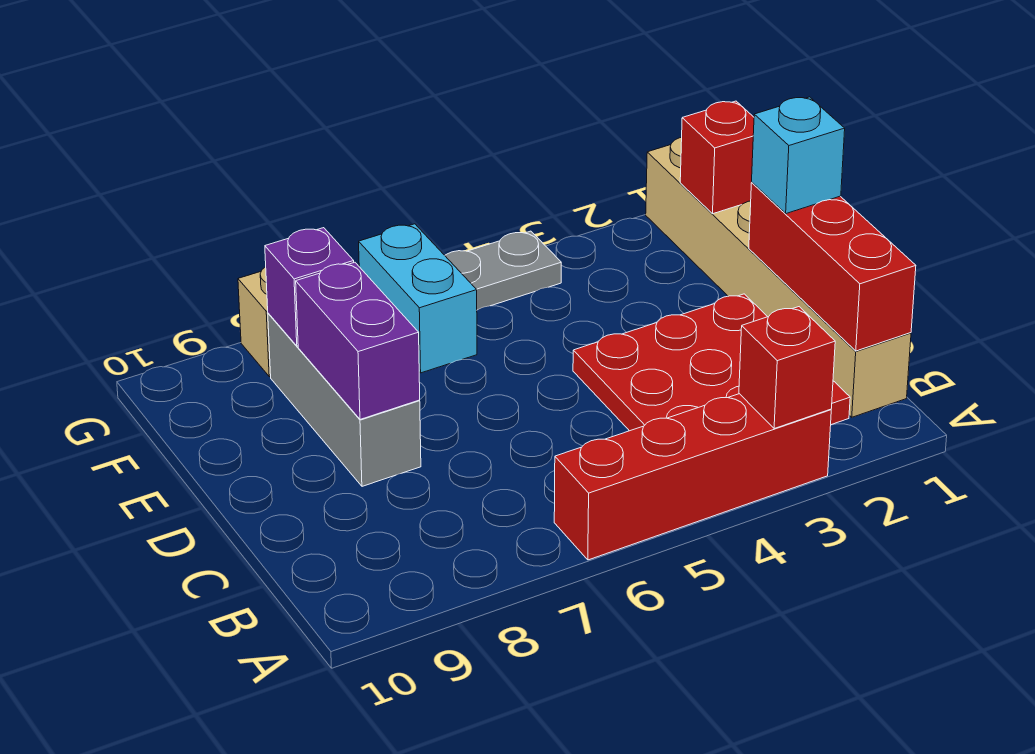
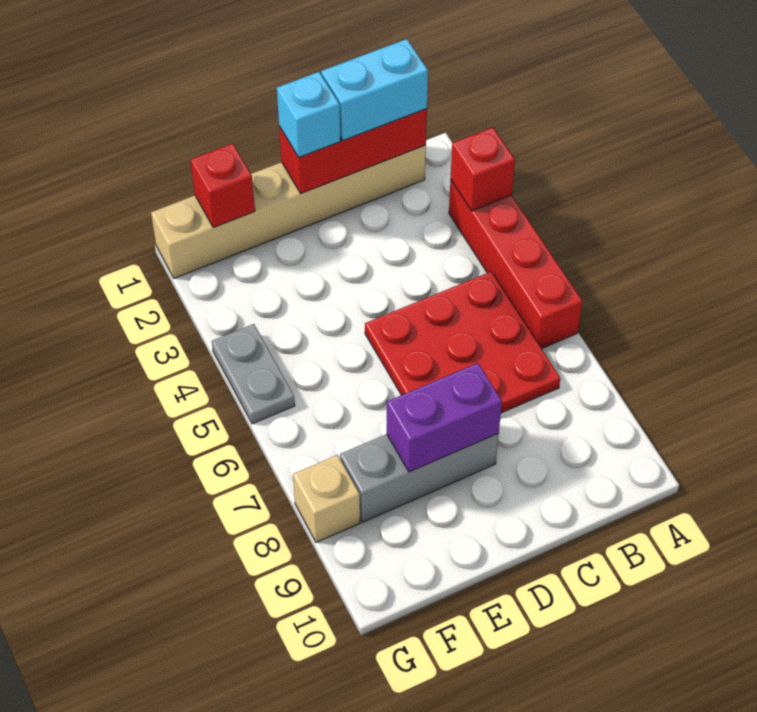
red 3x3 plate [573,294,850,431] -> red 3x3 plate moved to [365,272,560,413]
cyan 1x2 brick [359,224,477,373] -> cyan 1x2 brick moved to [321,39,428,141]
purple 1x1 brick [265,228,354,346] -> none

